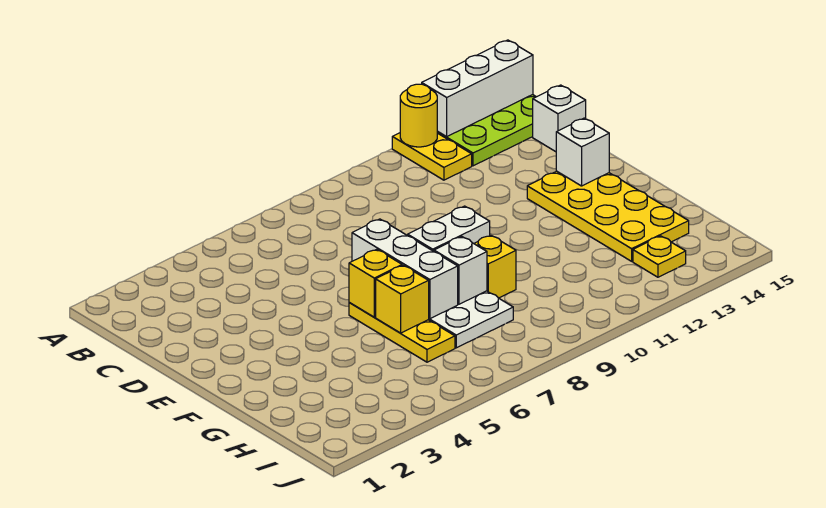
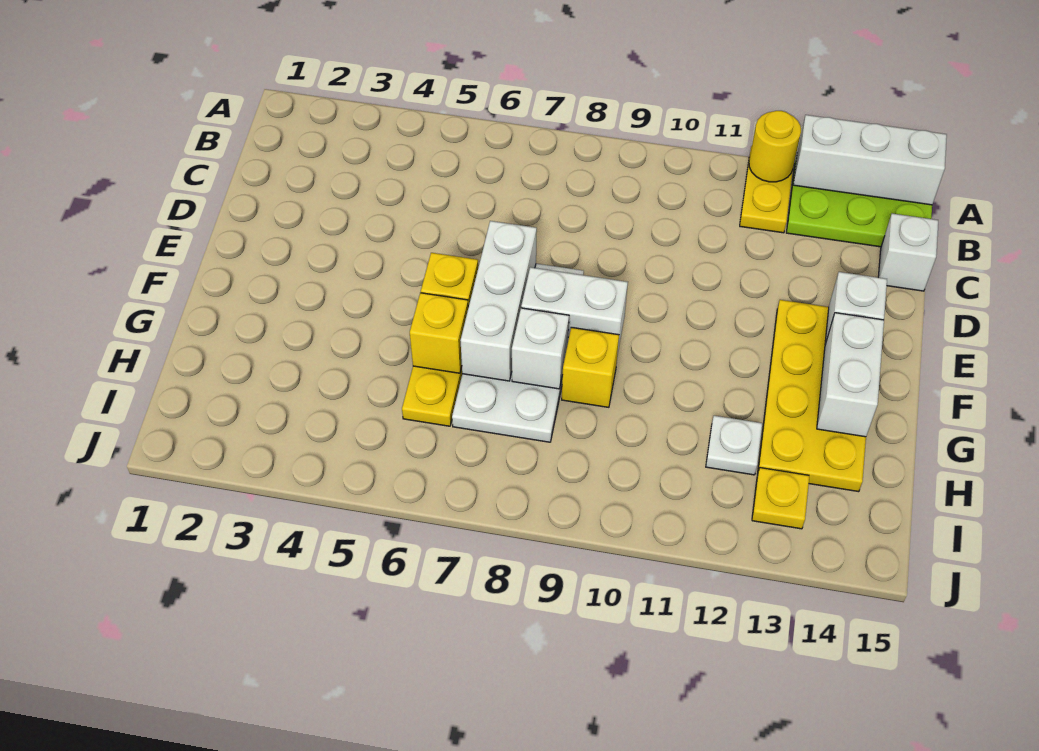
none -> white 1x2 brick [817,313,884,437]
none -> white 1x1 plate [706,416,762,475]

